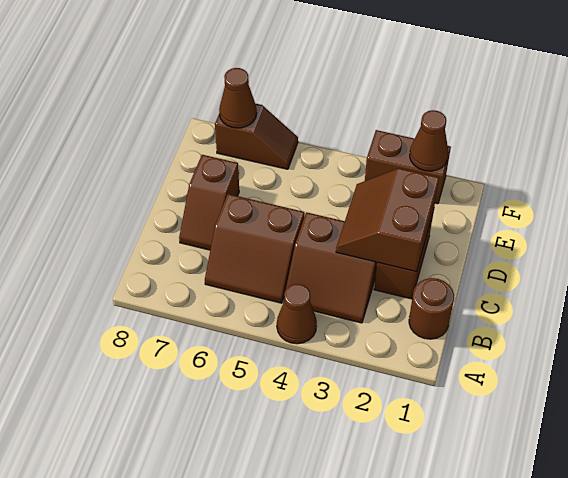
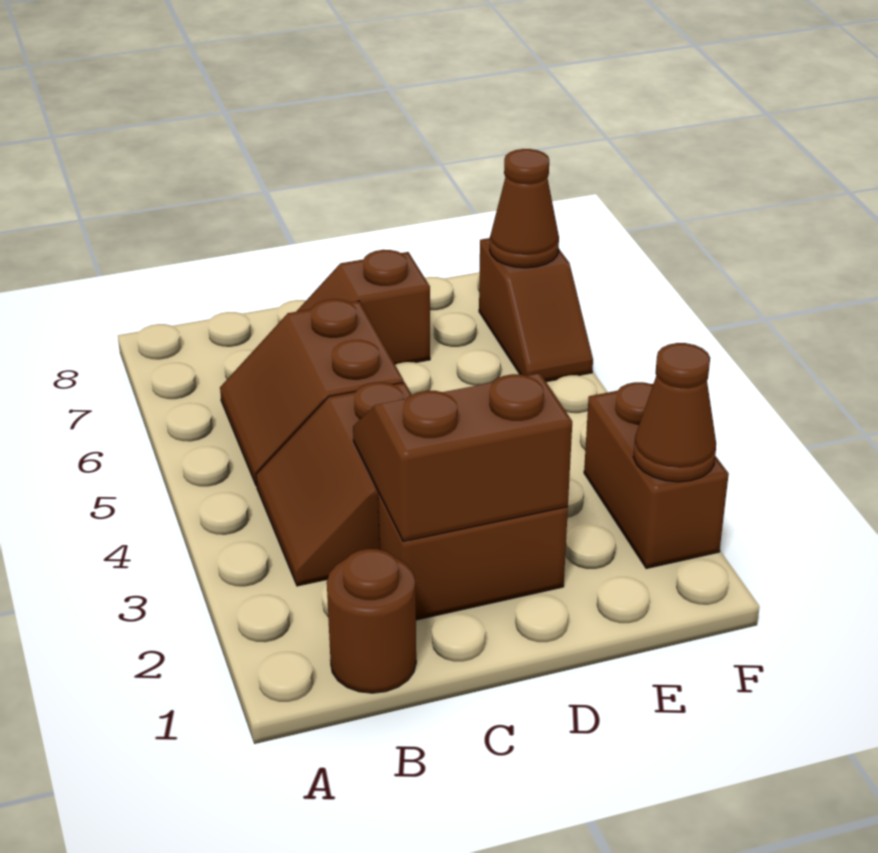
brown 1x1 cone [277,284,317,344] -> none

